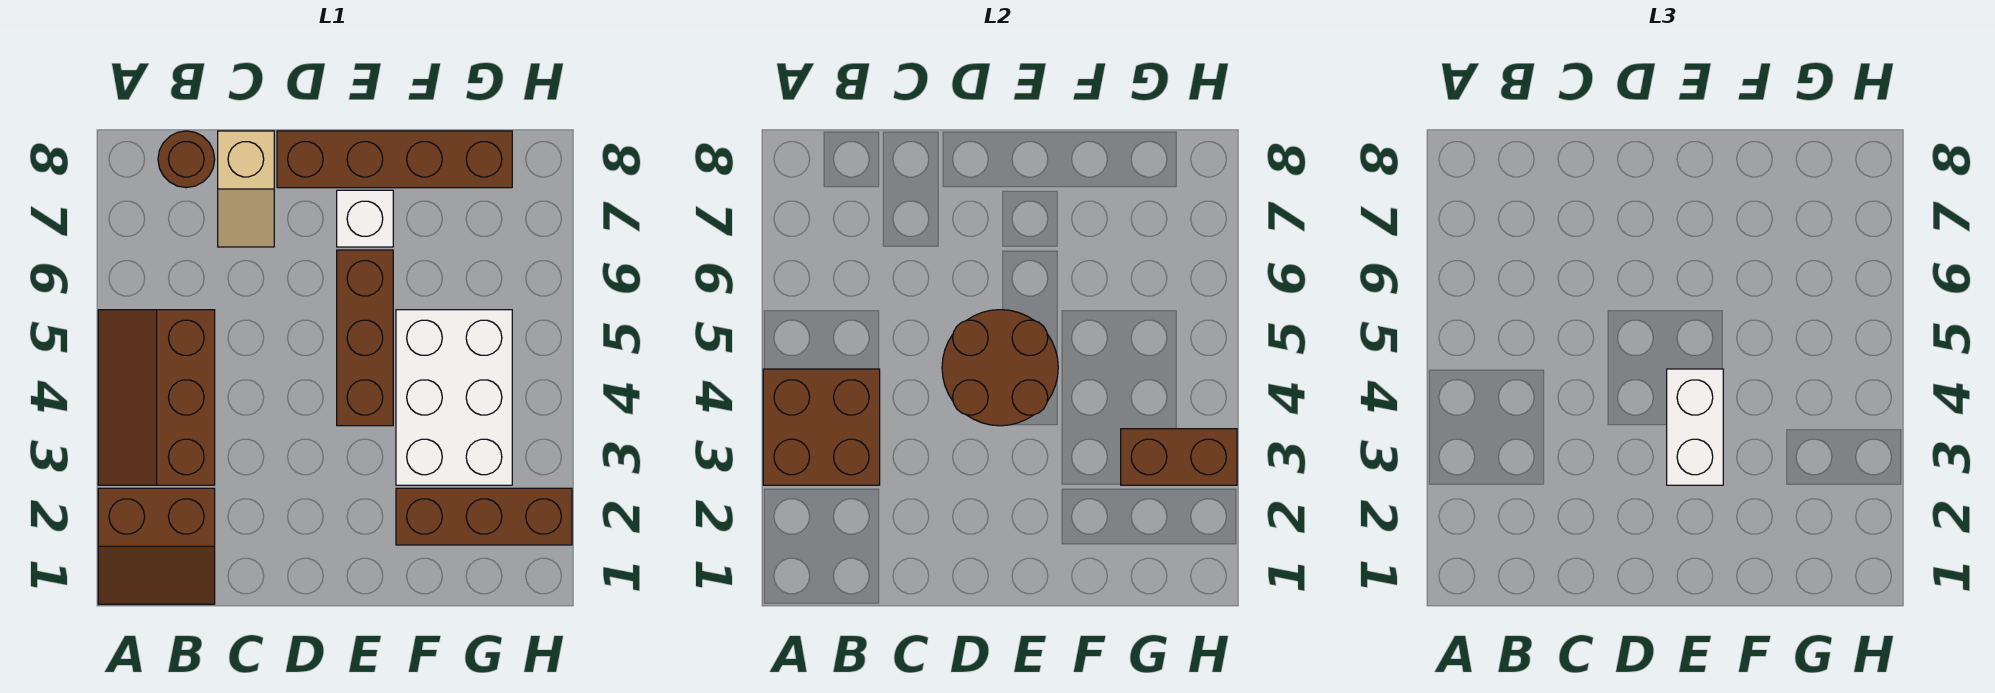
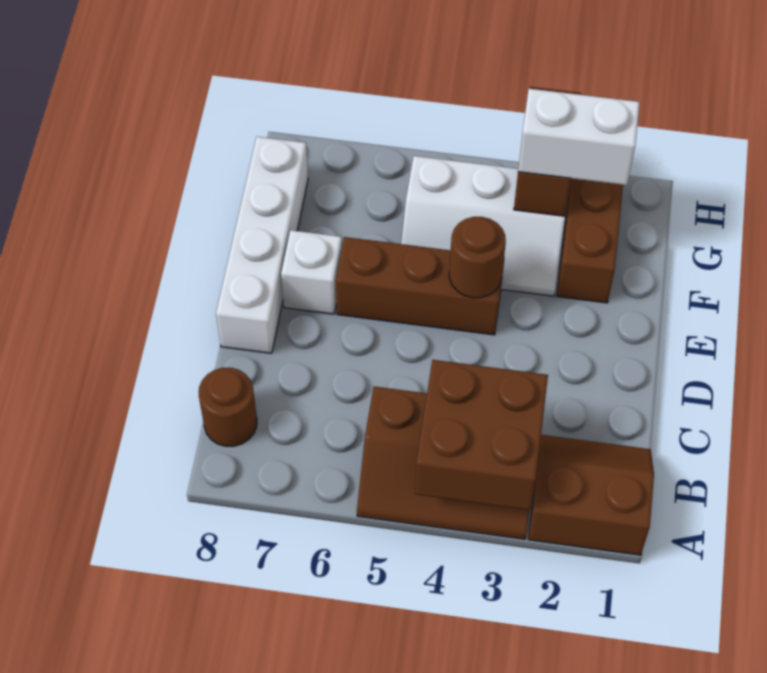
brown 2x2 slope [98,488,215,604] -> brown 2x2 slope turned to [528,435,654,555]
tan 1x2 slope [218,131,274,247] -> none
brown 2x2 round brick [942,310,1058,426] -> brown 1x1 round brick [449,217,506,298]
brown 1x4 brick [277,131,512,188] -> white 1x4 brick [216,137,308,353]
white 1x2 brick [1667,369,1723,485] -> white 1x2 brick moved to [518,89,640,185]
white 2x3 brick [396,310,512,485] -> white 2x3 slope [401,156,565,296]

